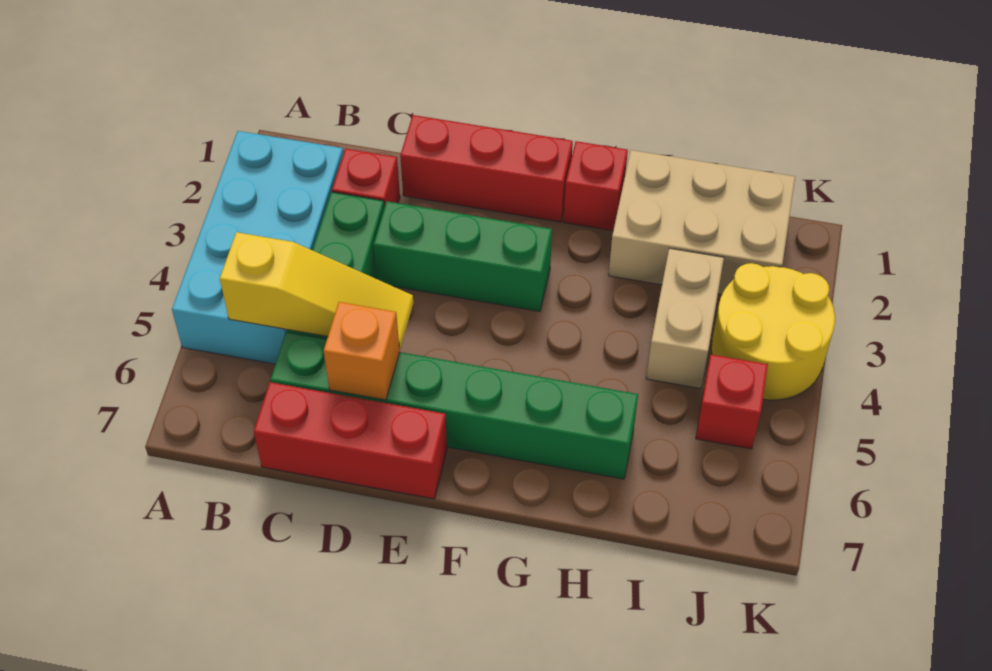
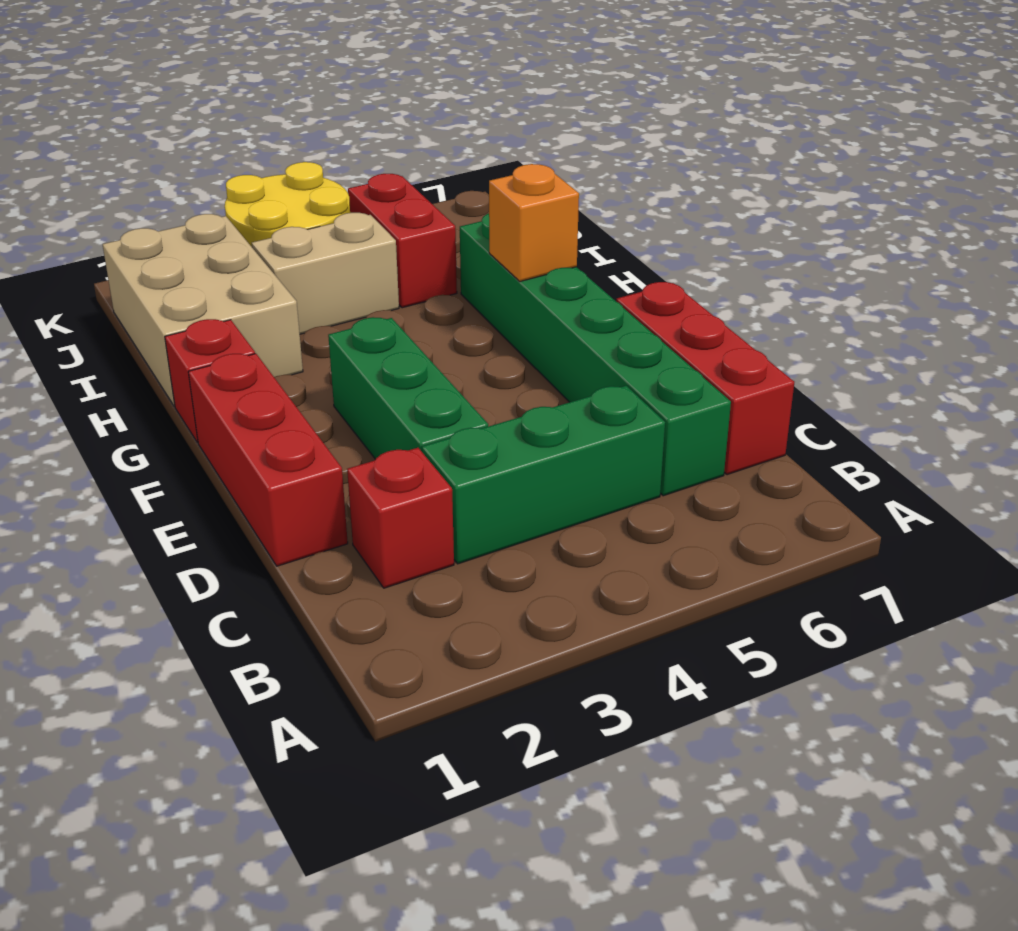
cyan 2x4 brick [172,131,343,364] -> none
yellow 1x3 slope [220,232,413,349] -> none
orange 1x1 brick [324,302,400,400] -> orange 1x1 brick moved to [489,164,579,281]
red 1x1 brick [696,355,768,449] -> red 1x2 brick [348,174,457,308]

